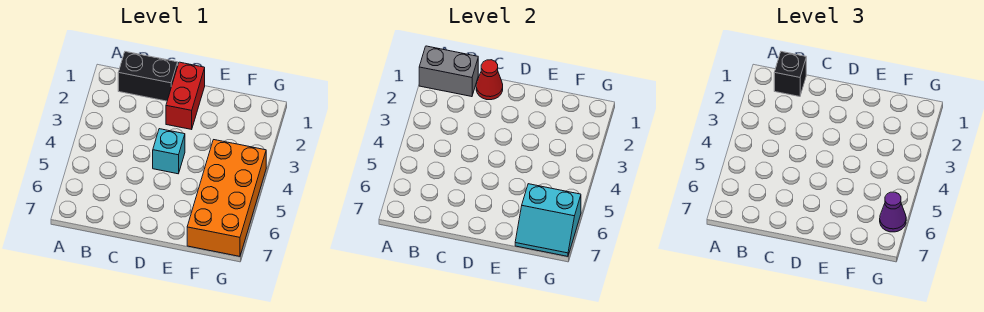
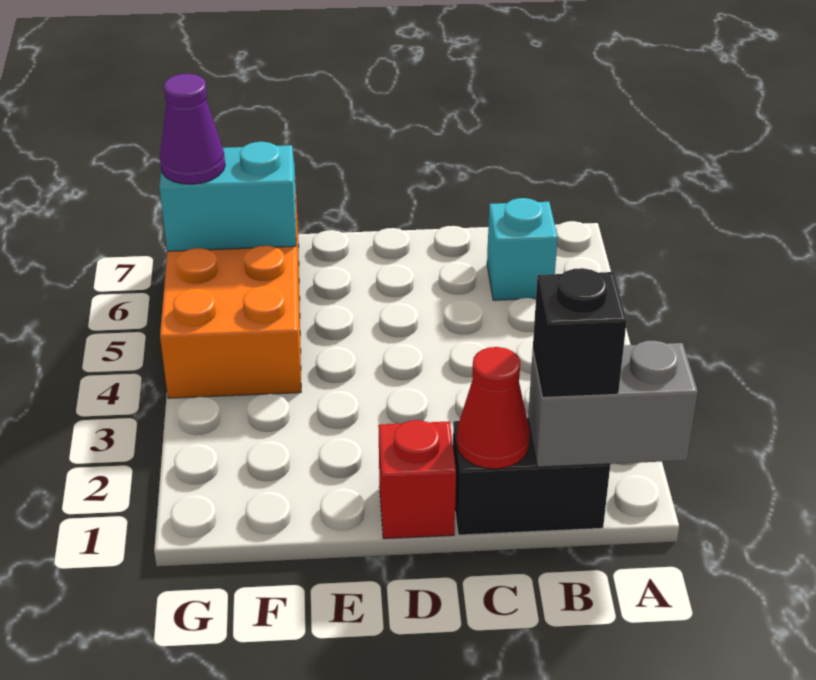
red 1x2 brick [166,62,205,129] -> red 1x1 brick [378,420,456,539]
cyan 1x1 brick [153,129,185,174] -> cyan 1x1 brick moved to [487,198,558,300]

